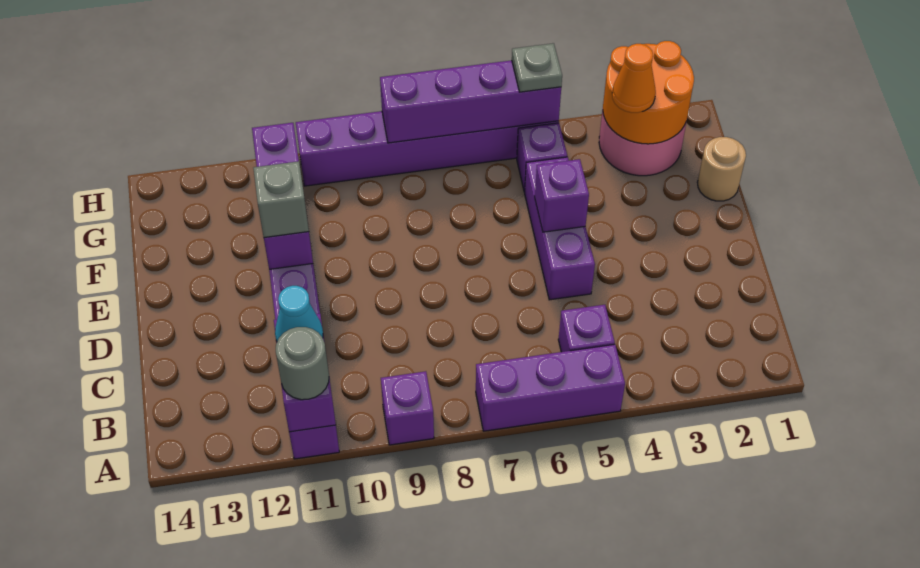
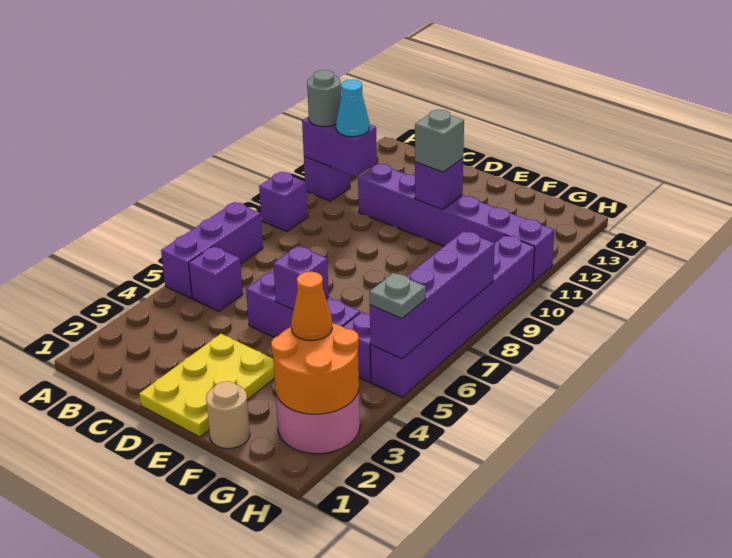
none -> yellow 2x3 plate [139,334,275,437]

